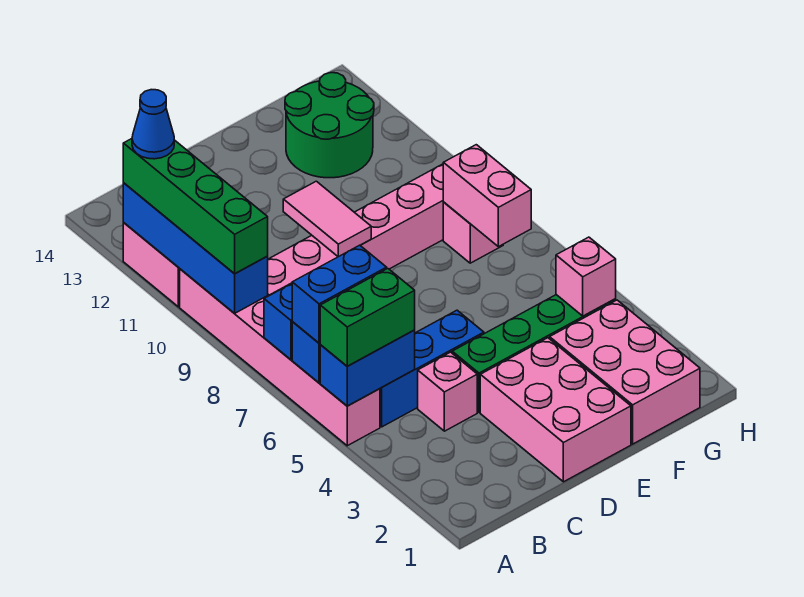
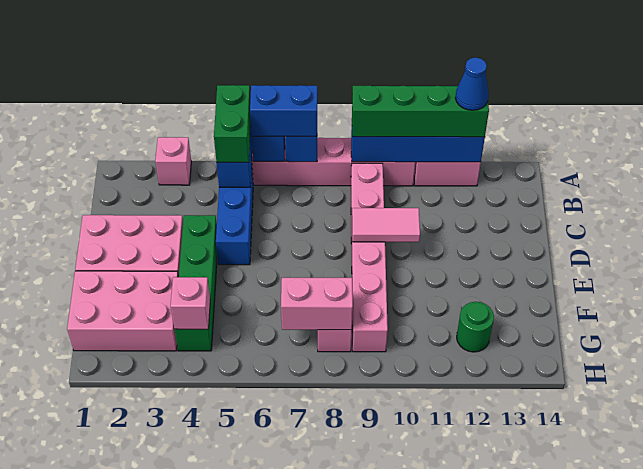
blue 1x2 brick [292,245,387,343] -> blue 1x2 brick turned to [250,85,317,137]
pink 1x1 brick [418,352,477,431] -> pink 1x1 brick moved to [155,137,191,185]
green 2x2 round brick [285,73,374,178] -> green 1x1 round brick [457,302,494,352]

